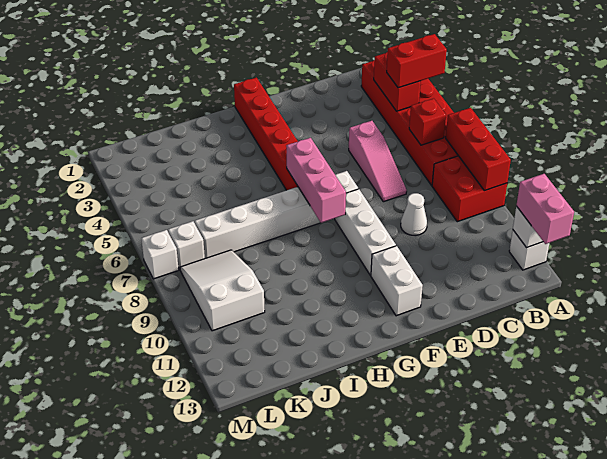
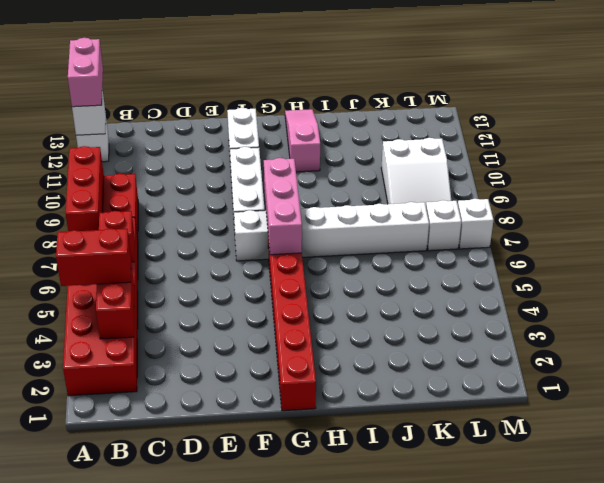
pink 1x3 slope [349,121,407,202] -> pink 1x3 slope moved to [285,109,320,172]
white 1x1 cone [401,193,427,236] -> none

